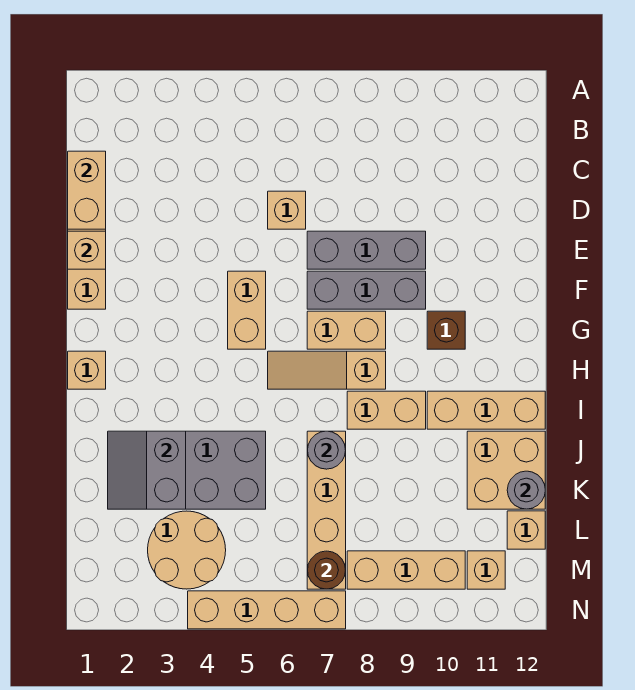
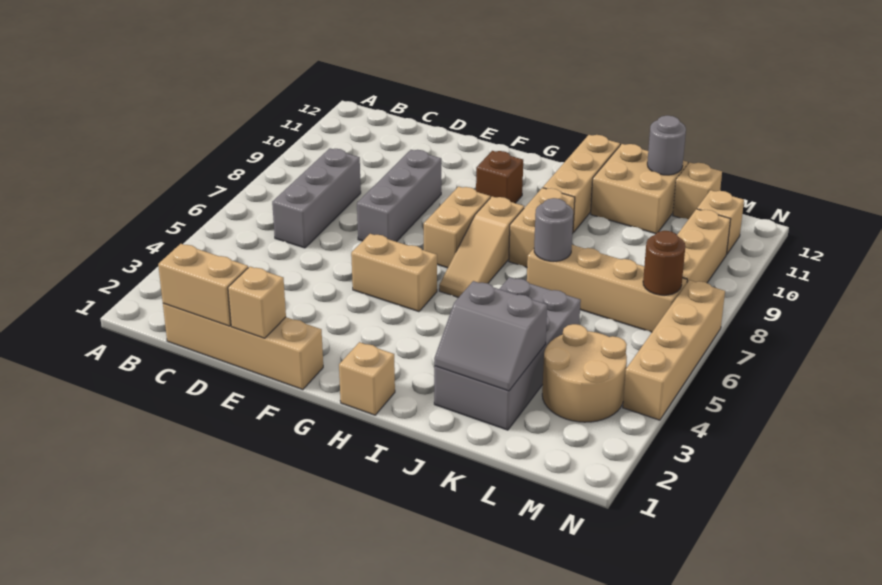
tan 1x1 brick [268,191,306,229] -> none
grey 1x3 brick [307,271,426,309] -> grey 1x3 brick moved to [272,149,361,248]

